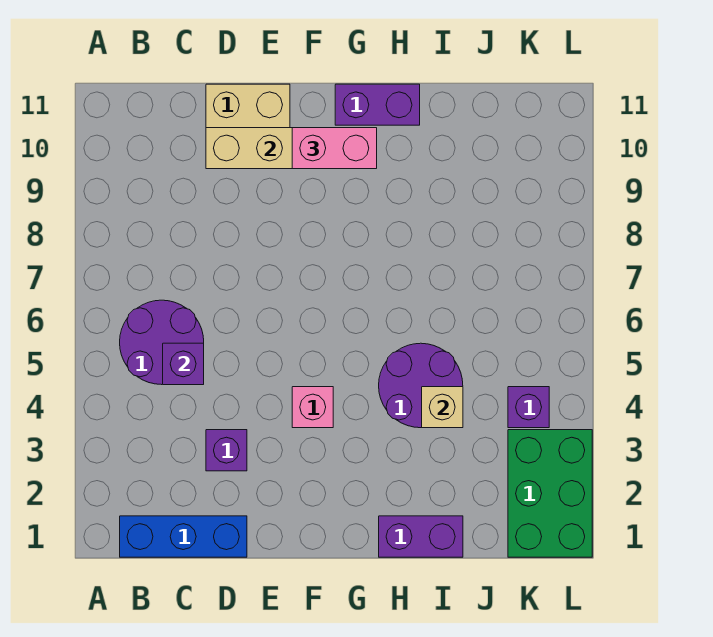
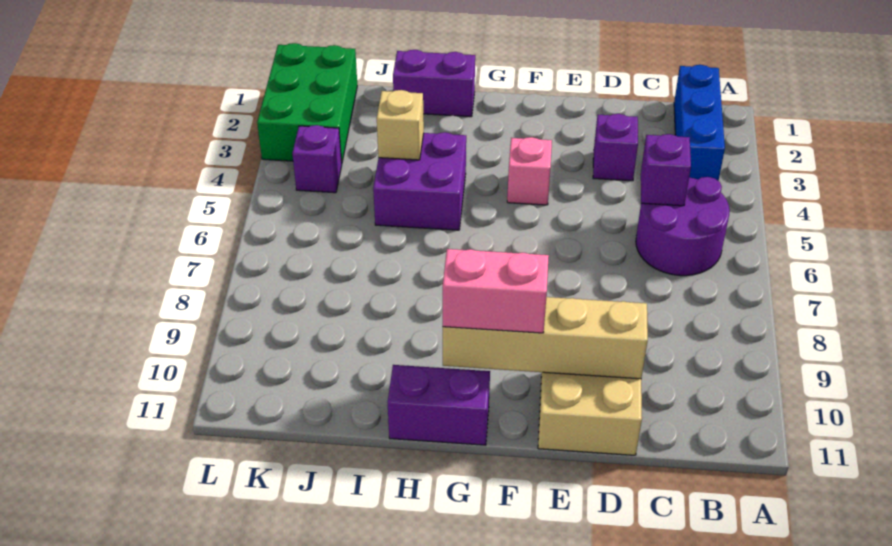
blue 1x3 brick [120,516,247,557] -> blue 1x3 brick turned to [674,65,725,181]
purple 2x2 round brick [379,343,463,428] -> purple 2x2 brick [373,132,466,230]

